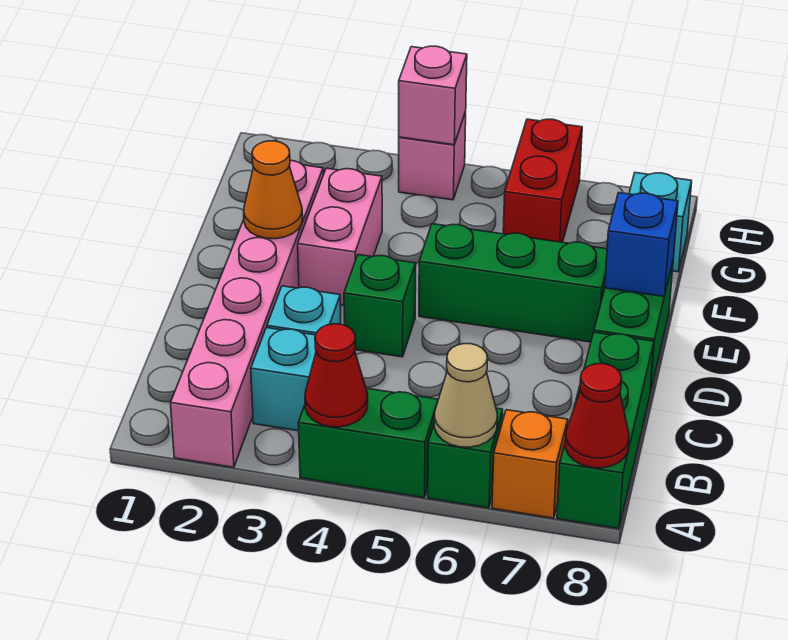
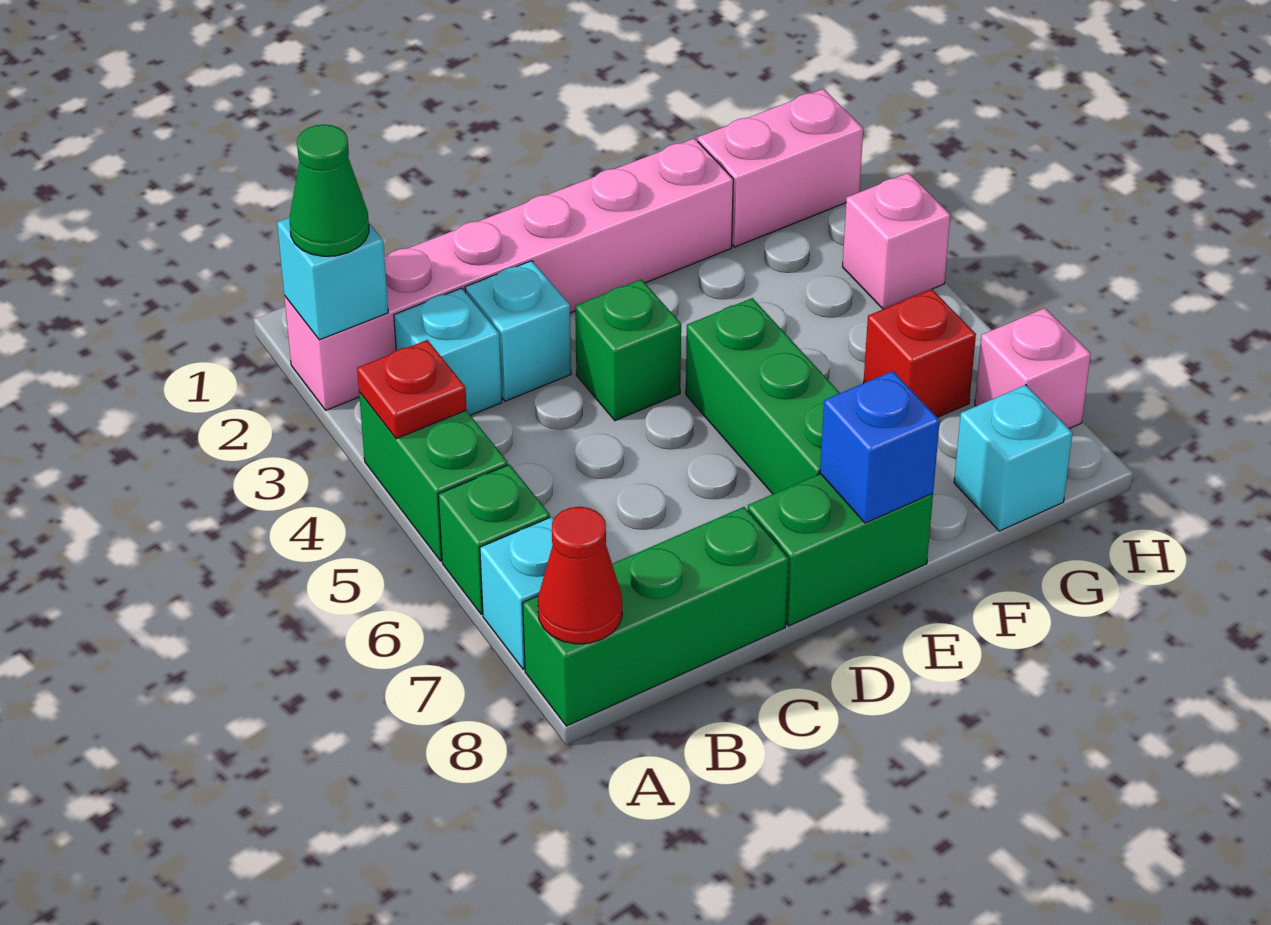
none -> cyan 1x1 brick [277,217,388,340]
none -> green 1x1 cone [290,124,369,256]
red 1x1 cone [305,324,368,427] -> red 1x1 plate [357,340,467,439]
tan 1x1 cone [434,344,497,447] -> none
orange 1x1 brick [492,410,568,518] -> cyan 1x1 brick [480,517,554,669]
orange 1x1 cone [244,141,303,239] -> none
pink 1x2 brick [298,168,382,305] -> pink 1x2 brick moved to [698,89,863,247]
red 1x2 brick [503,119,582,242] -> red 1x1 brick [863,289,976,417]
pink 1x1 brick [399,46,467,145] -> pink 1x1 brick moved to [975,308,1091,429]

